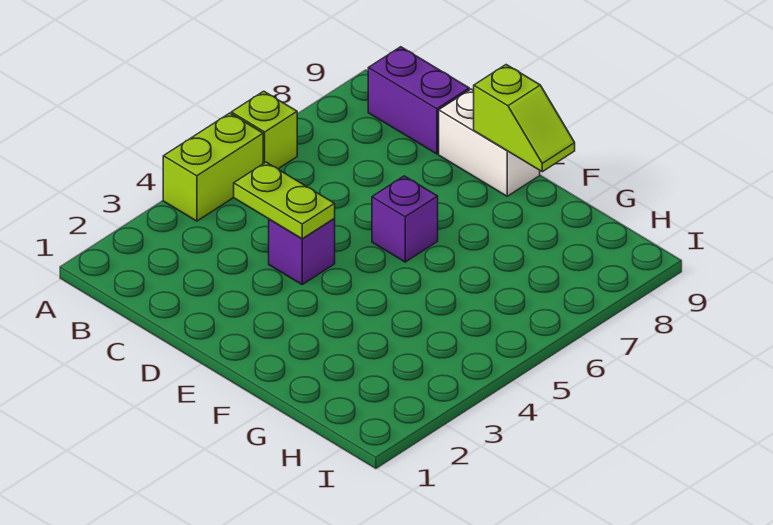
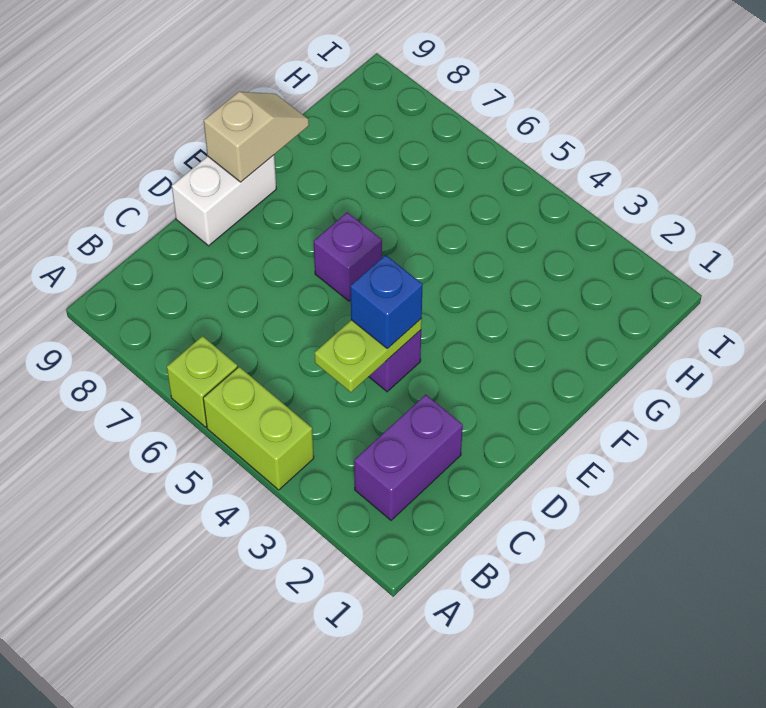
purple 1x2 brick [368,47,469,154] -> purple 1x2 brick moved to [354,395,463,520]
none -> blue 1x1 brick [350,255,423,349]
lime 1x2 slope [474,65,575,172] -> tan 1x2 slope [204,92,309,182]

